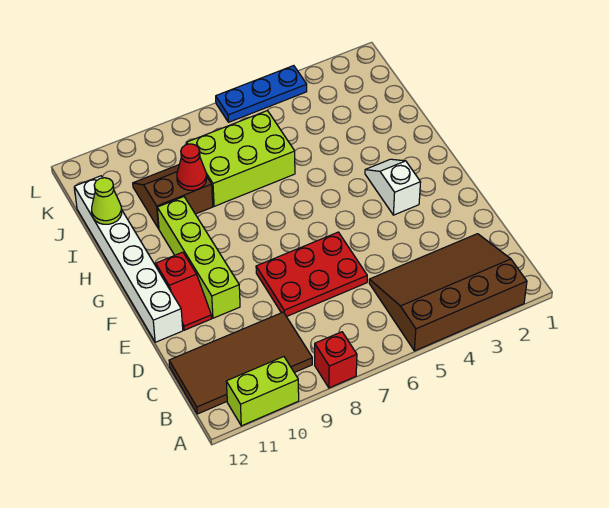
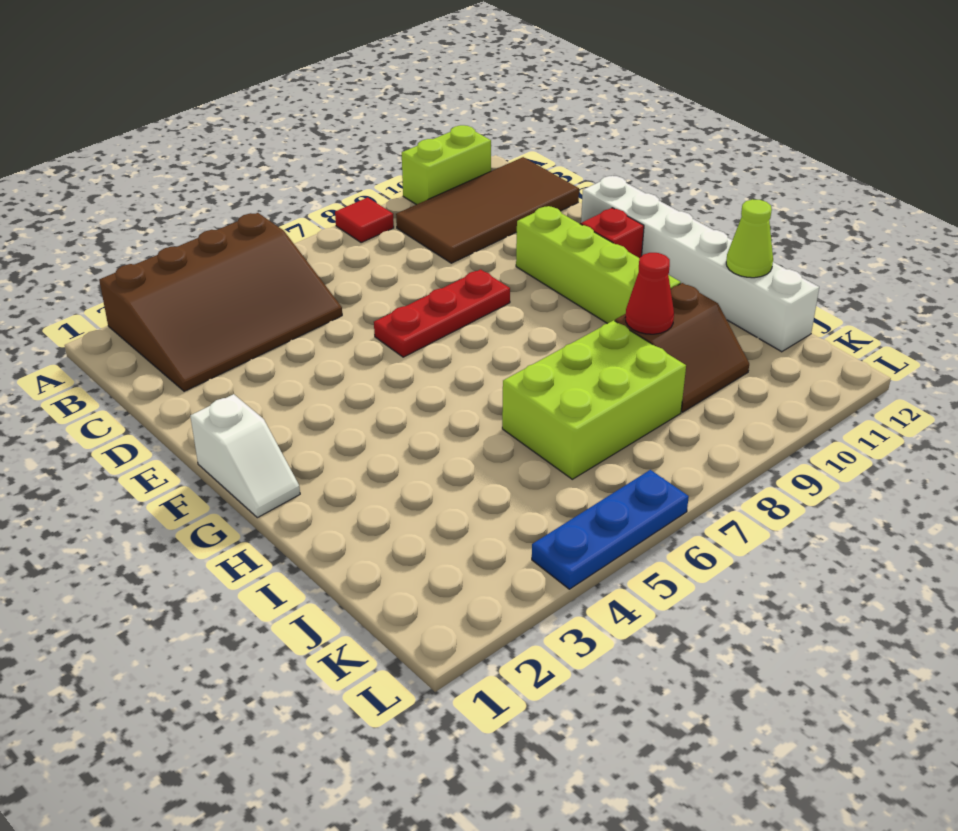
red 1x1 brick [315,332,357,388] -> red 1x1 tile [335,197,394,243]
red 2x3 plate [256,232,367,316] -> red 1x3 plate [374,269,510,357]
white 1x2 slope [365,159,421,215] -> white 1x2 slope moved to [190,394,300,518]

